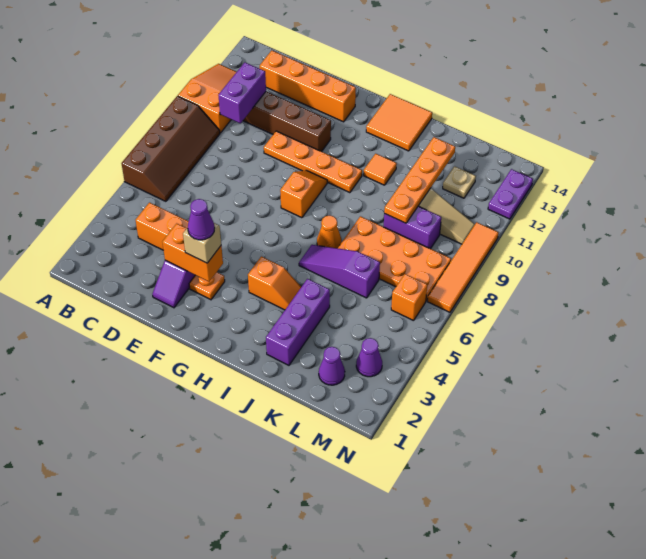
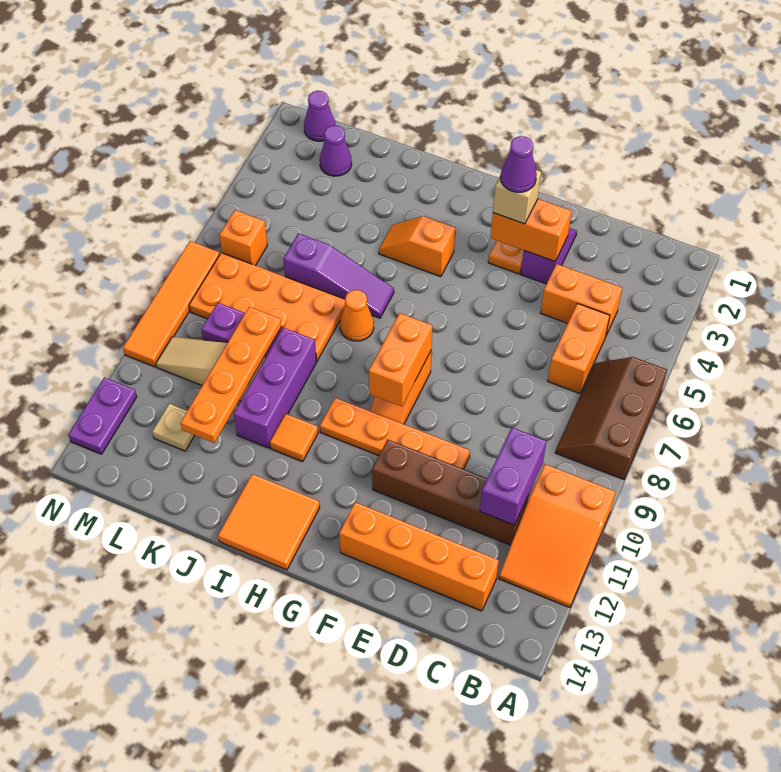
brown 2x4 slope [121,96,220,201] -> brown 2x3 slope [555,357,667,480]
none -> orange 1x2 brick [548,304,610,393]
none -> orange 1x2 brick [369,313,432,406]
purple 1x3 brick [266,279,330,365] -> purple 1x3 brick moved to [234,328,317,448]
purple 1x1 cone [356,338,382,377] -> purple 1x1 cone moved to [304,91,335,141]

